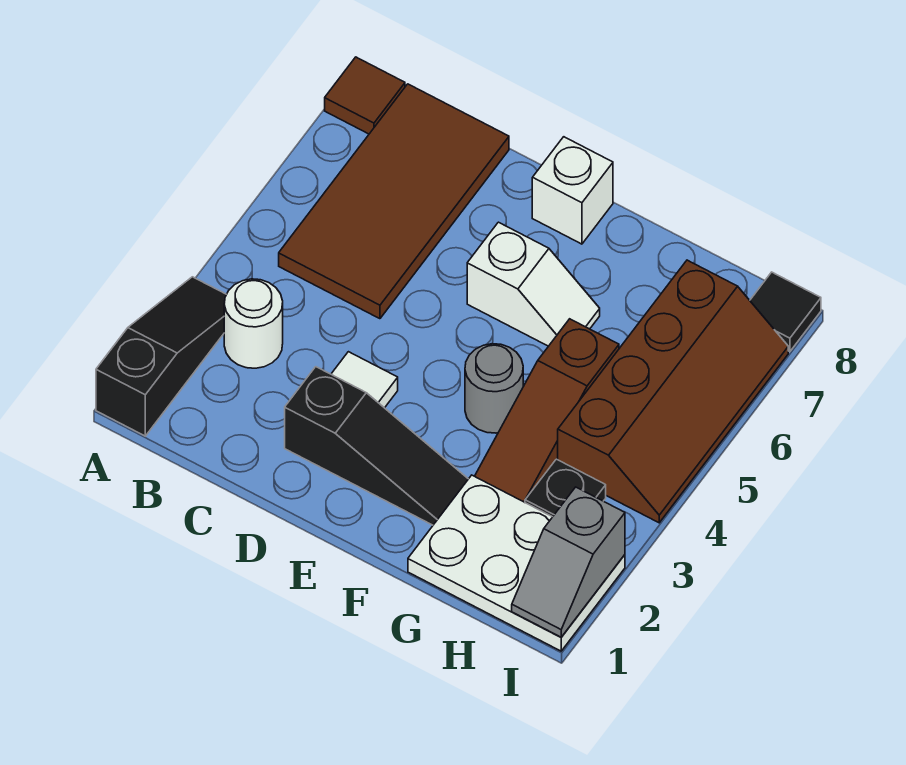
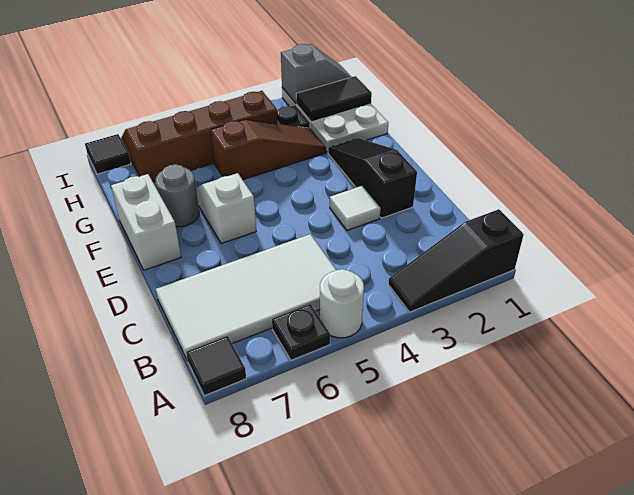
none -> black 1x1 plate [272,304,330,360]
brown 1x1 tile [325,57,405,134] -> black 1x1 tile [186,336,246,396]
white 1x1 round brick [224,279,283,368] -> white 1x1 round brick moved to [320,269,364,338]
brown 2x4 tile [279,84,509,319] -> white 2x4 tile [156,234,336,361]
white 1x1 brick [532,137,613,244] -> white 1x2 brick [111,174,181,270]
grey 1x1 round brick [465,344,523,433] -> grey 1x1 round brick moved to [155,164,199,227]
none -> black 1x2 tile [296,76,372,122]

